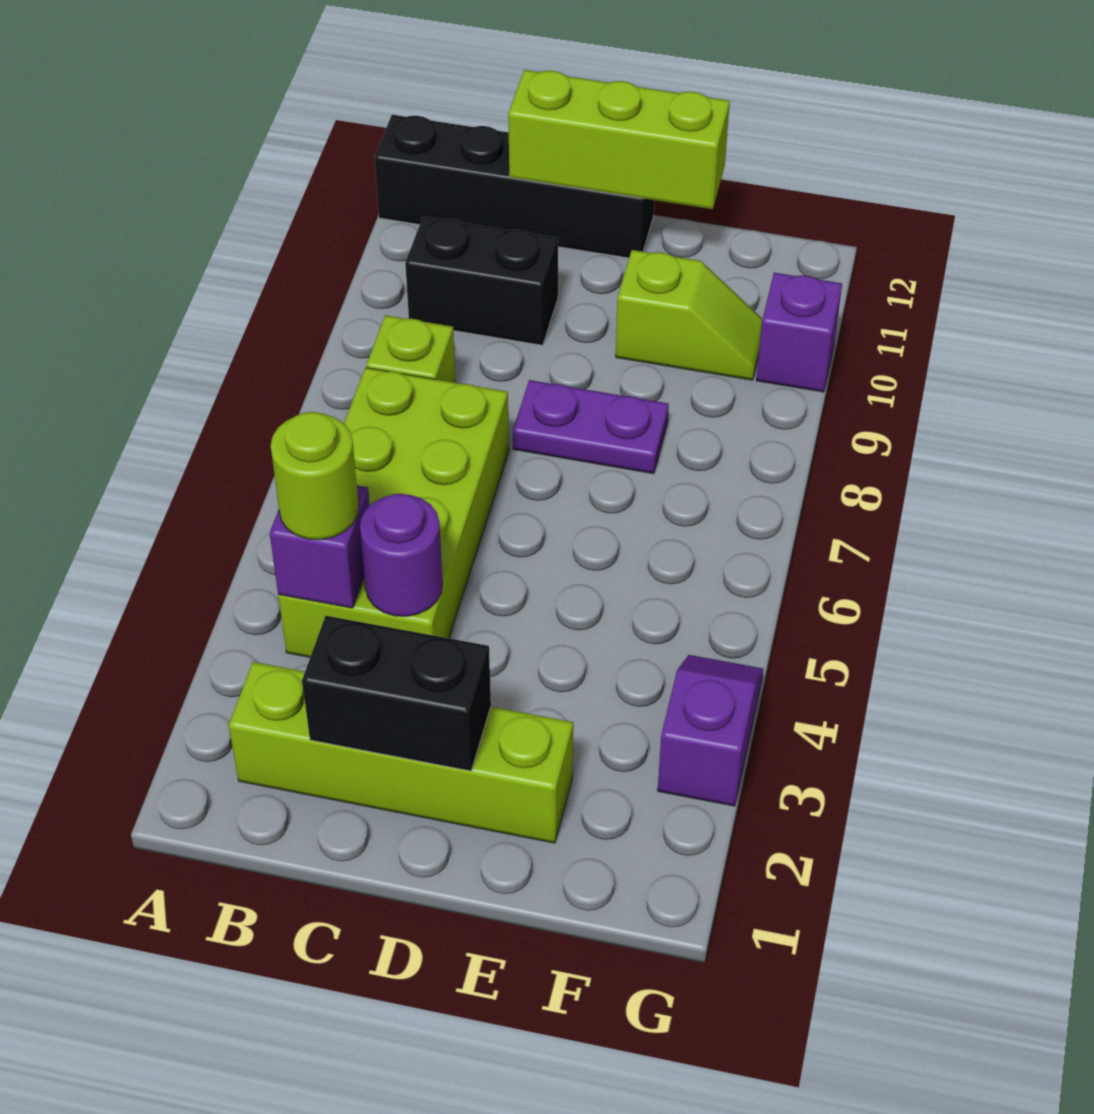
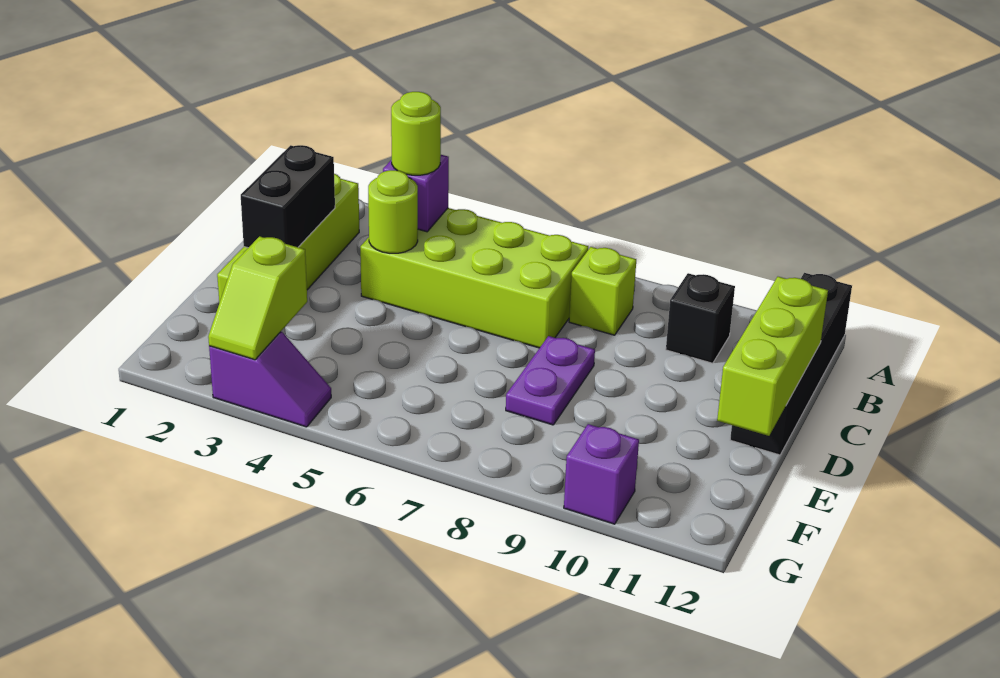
black 1x2 brick [405,217,558,345] -> black 1x1 brick [666,273,735,363]
purple 1x1 round brick [360,494,443,616] -> lime 1x1 round brick [368,170,418,253]
lime 1x2 slope [616,250,762,380] -> lime 1x2 slope moved to [208,236,307,360]

